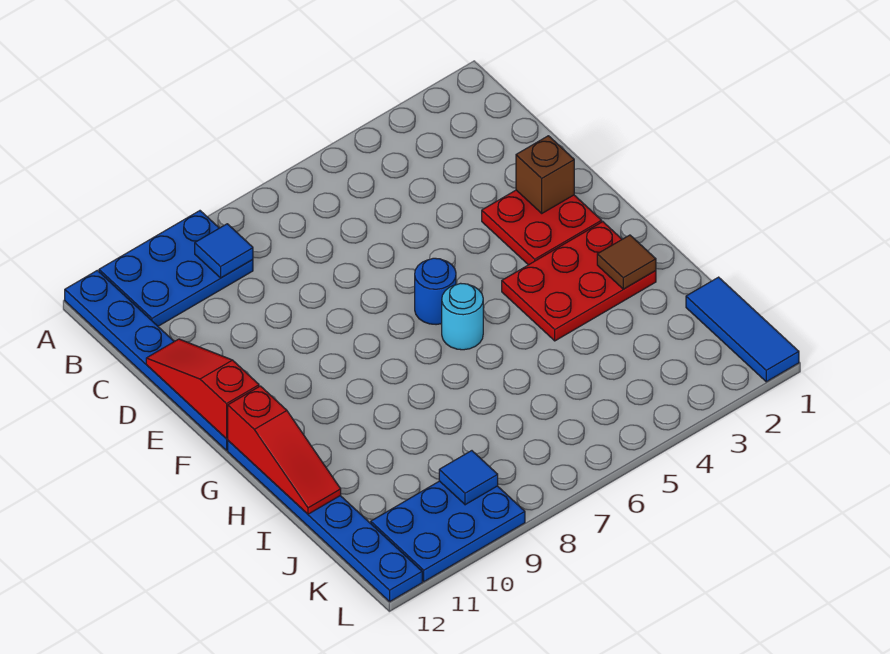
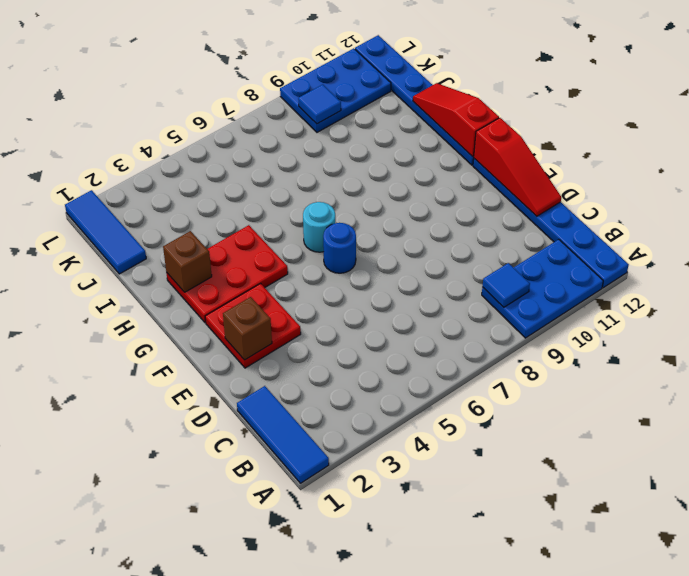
none -> blue 1x3 tile [237,386,329,483]
brown 1x1 tile [597,235,656,289] -> brown 1x1 brick [163,231,212,292]

